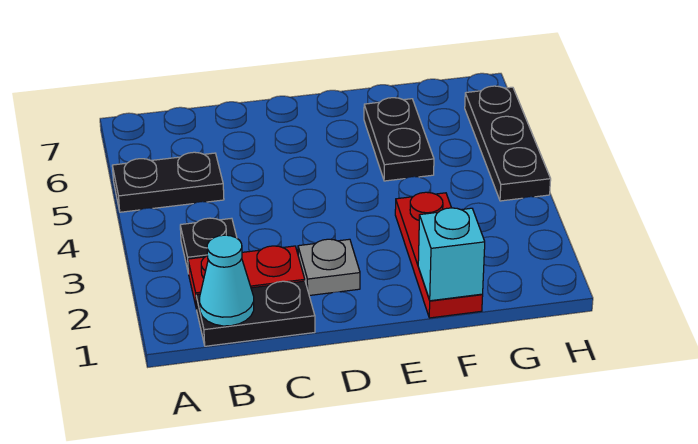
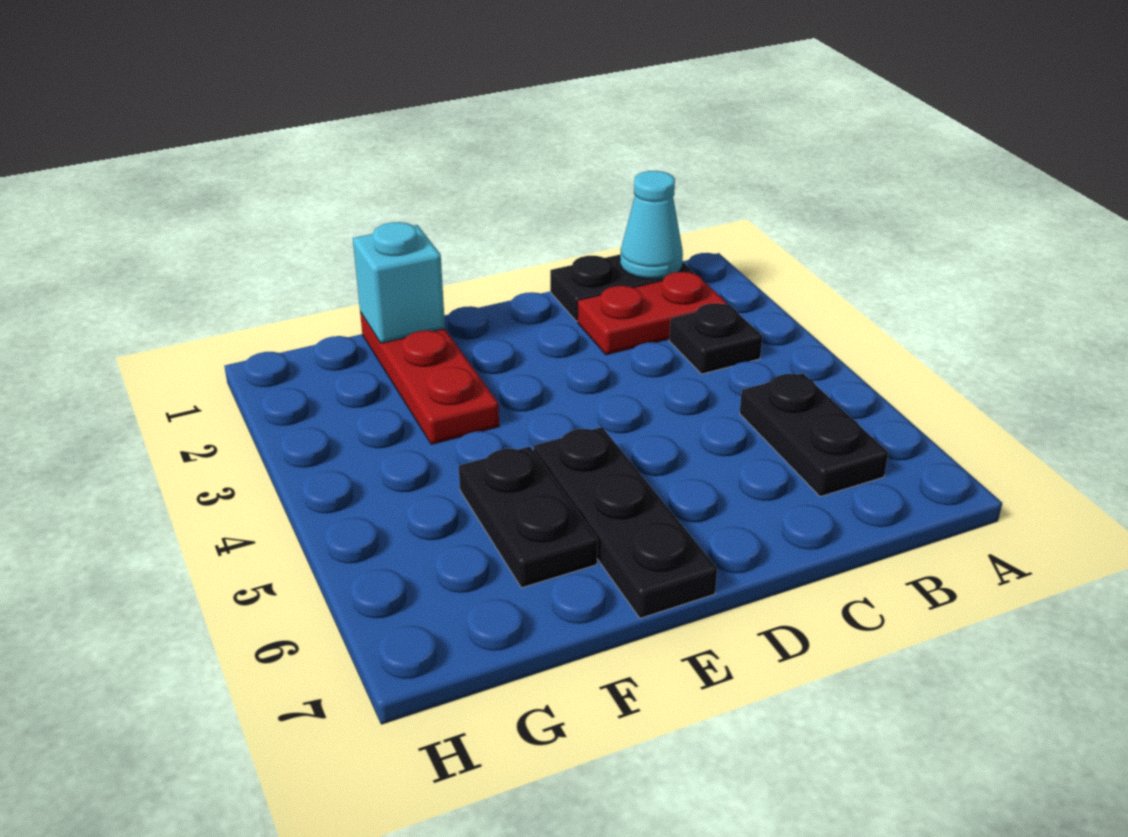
black 1x2 plate [112,152,224,212] -> black 1x2 plate turned to [740,373,888,497]
grey 1x1 plate [298,239,360,296] -> none
black 1x3 plate [465,86,551,201] -> black 1x3 plate moved to [534,427,717,618]

